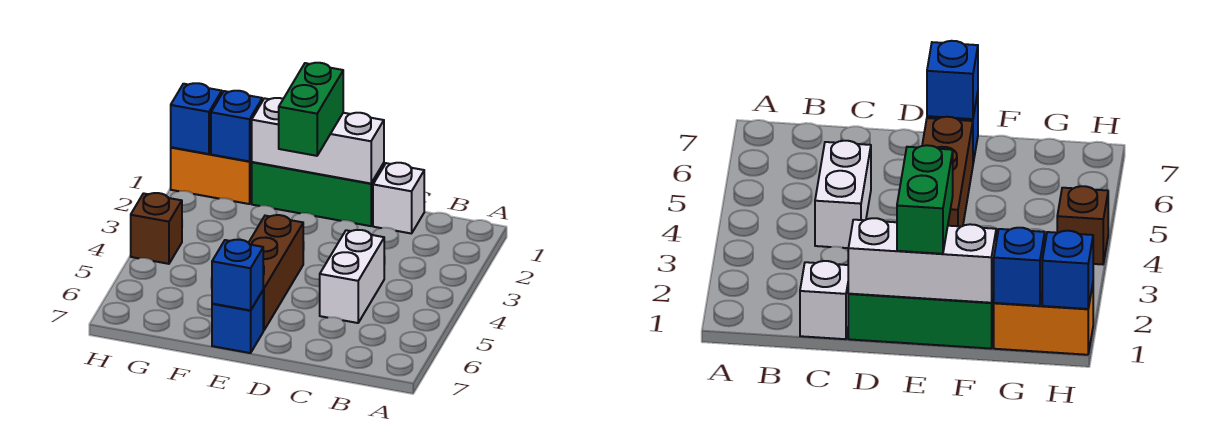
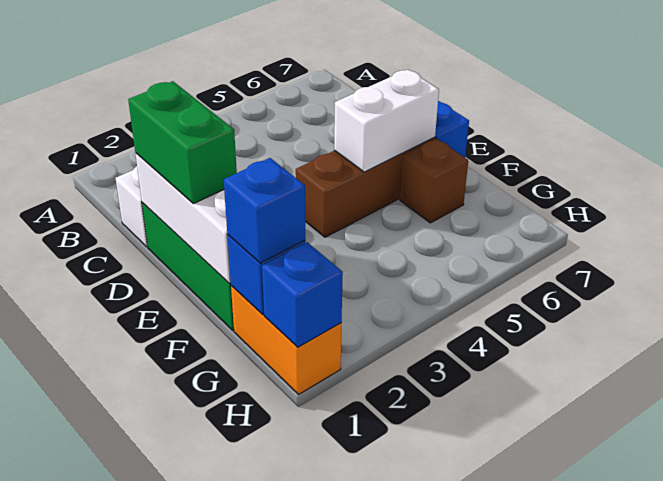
white 1x2 brick [320,230,384,323] -> white 1x2 brick moved to [334,69,439,172]
green 1x2 brick [279,63,343,156] -> green 1x2 brick turned to [128,81,237,204]
blue 1x1 brick [212,240,263,310] -> blue 1x1 brick moved to [224,158,305,263]
brown 1x1 brick [131,193,182,264] -> brown 1x1 brick moved to [400,139,468,223]

